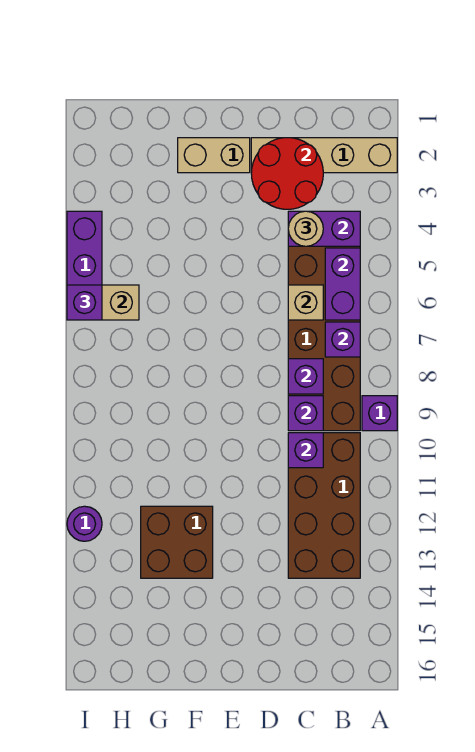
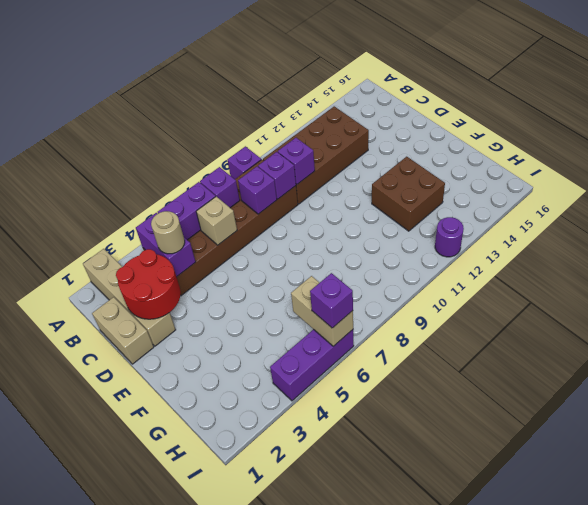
tan 1x2 brick [178,138,250,173] -> tan 1x2 brick moved to [92,297,154,364]

